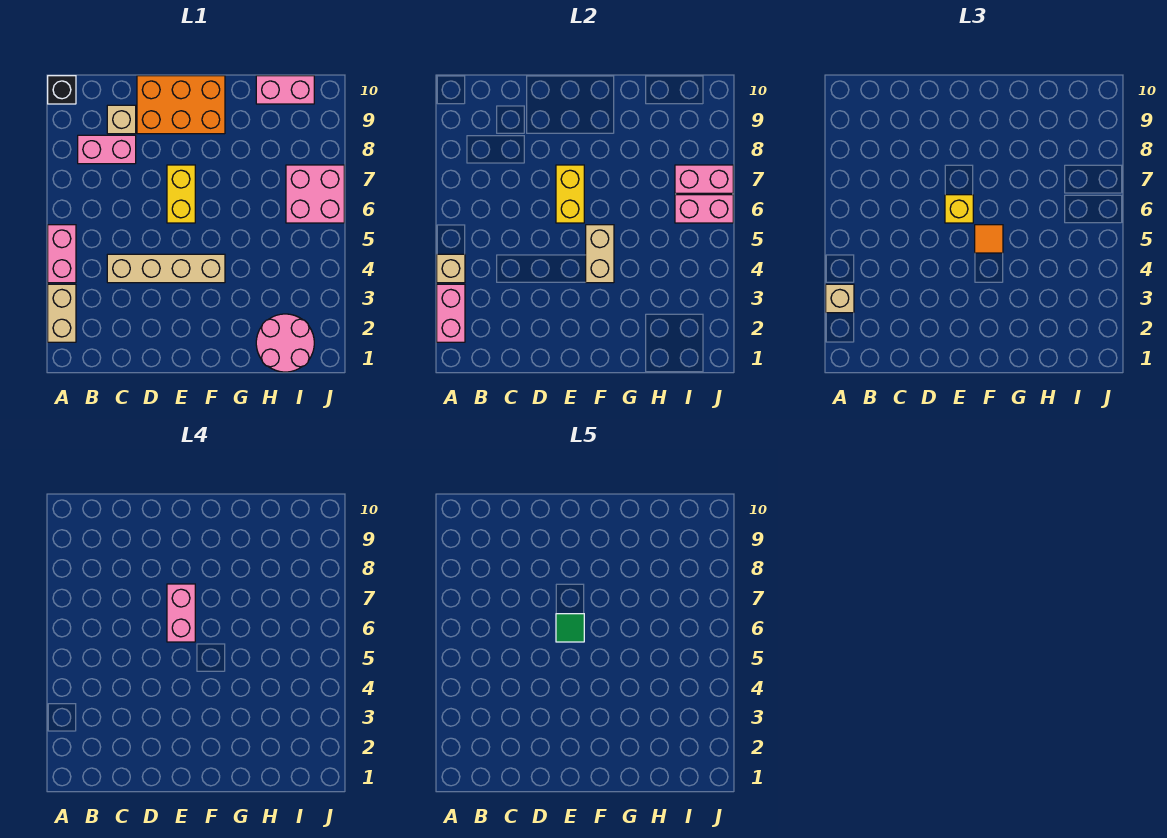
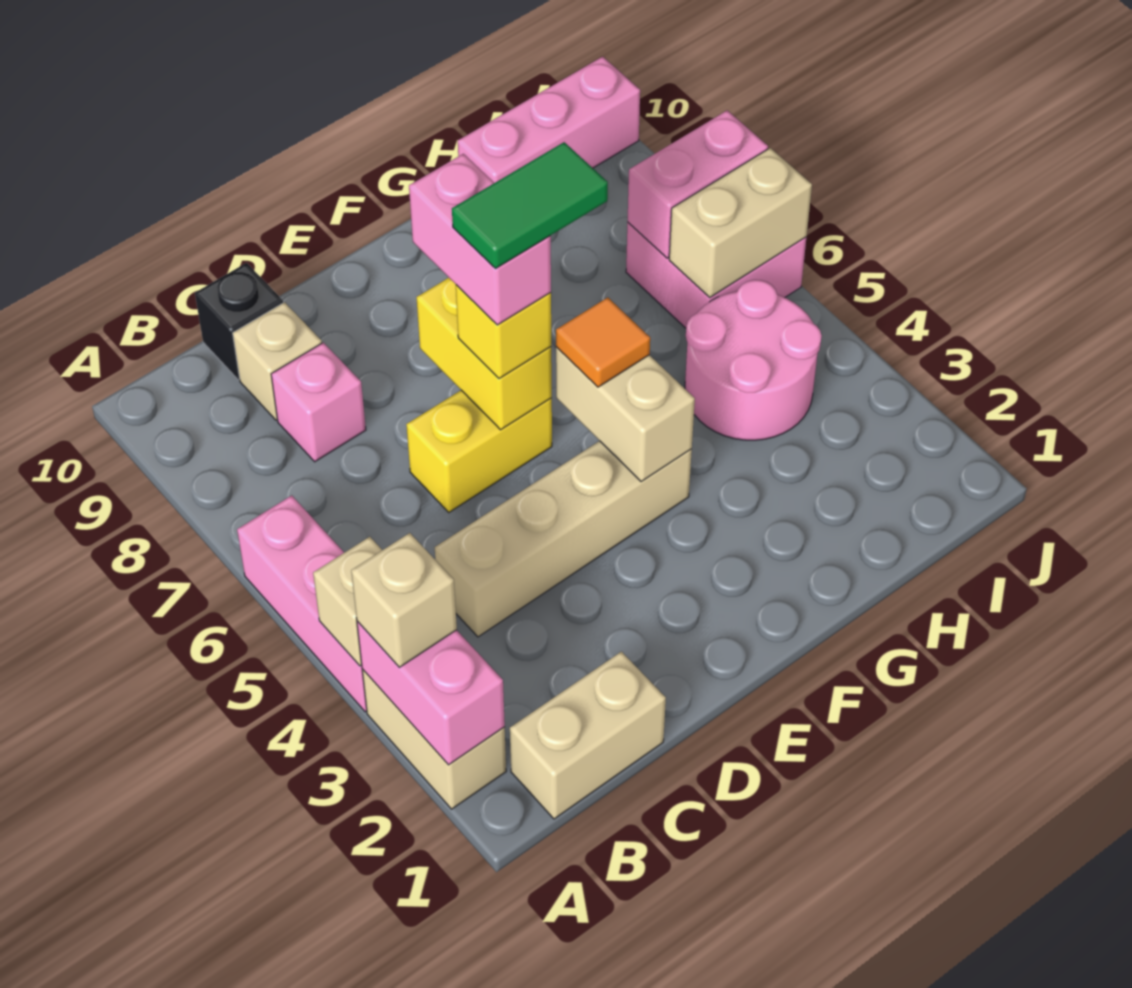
pink 1x2 brick [48,225,76,283] -> pink 1x3 brick [237,495,367,712]
black 1x1 brick [48,76,76,104] -> black 1x1 brick moved to [195,263,283,380]
none -> tan 1x2 brick [510,652,666,819]
pink 1x2 brick [78,135,136,164] -> pink 1x1 brick [271,343,366,462]
orange 2x3 brick [137,76,225,134] -> none
yellow 1x2 brick [167,165,195,223] -> yellow 1x2 brick turned to [406,390,552,512]
green 1x1 tile [556,614,584,642] -> green 1x2 tile [452,142,608,269]
pink 2x2 round brick [256,314,314,372] -> pink 2x2 round brick moved to [685,280,822,440]
pink 1x2 brick [256,76,314,104] -> pink 1x3 brick [458,57,640,183]
pink 1x2 brick [675,195,733,223] -> tan 1x2 brick [669,148,812,298]

